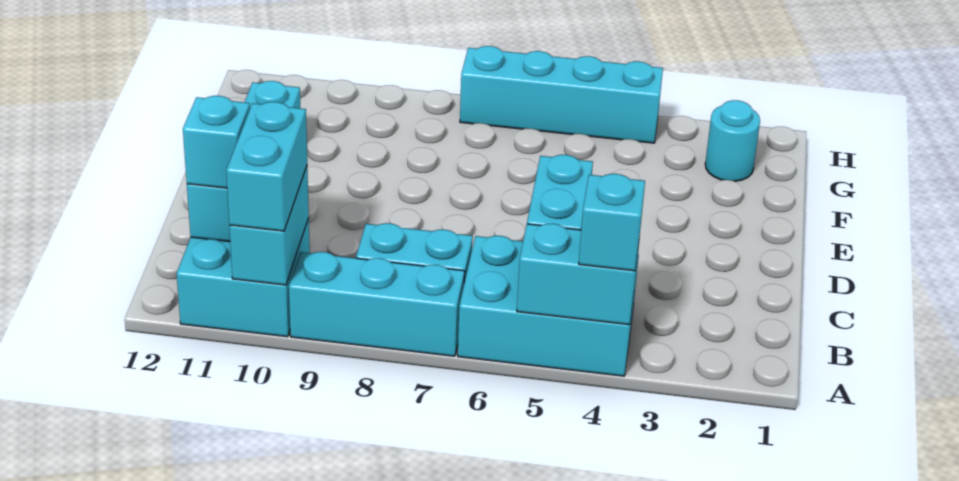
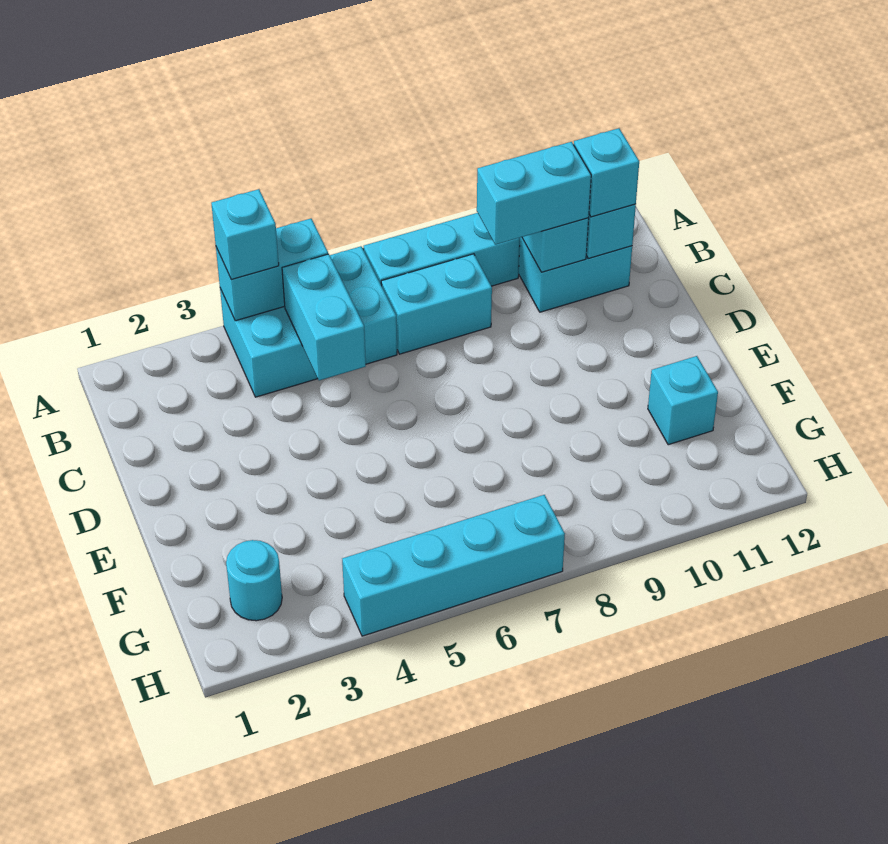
cyan 1x2 brick [226,102,307,231] -> cyan 1x2 brick turned to [477,142,591,245]

